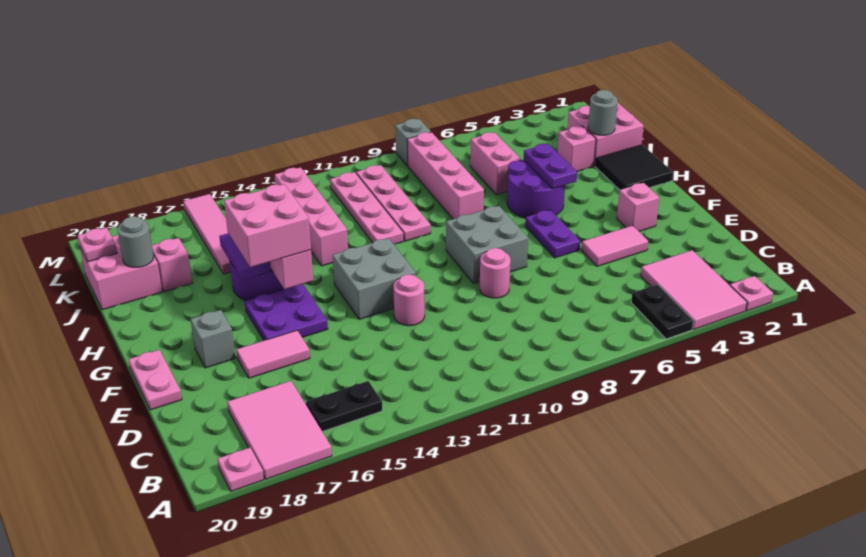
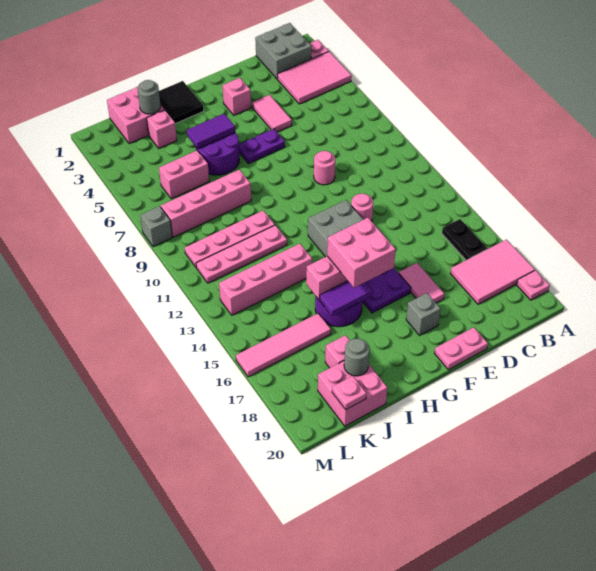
black 1x2 plate [631,285,694,339] -> none
grey 2x2 brick [446,206,528,283] -> grey 2x2 brick moved to [255,23,312,79]
purple 1x2 plate [524,144,577,189] -> purple 1x2 tile [187,114,235,149]

